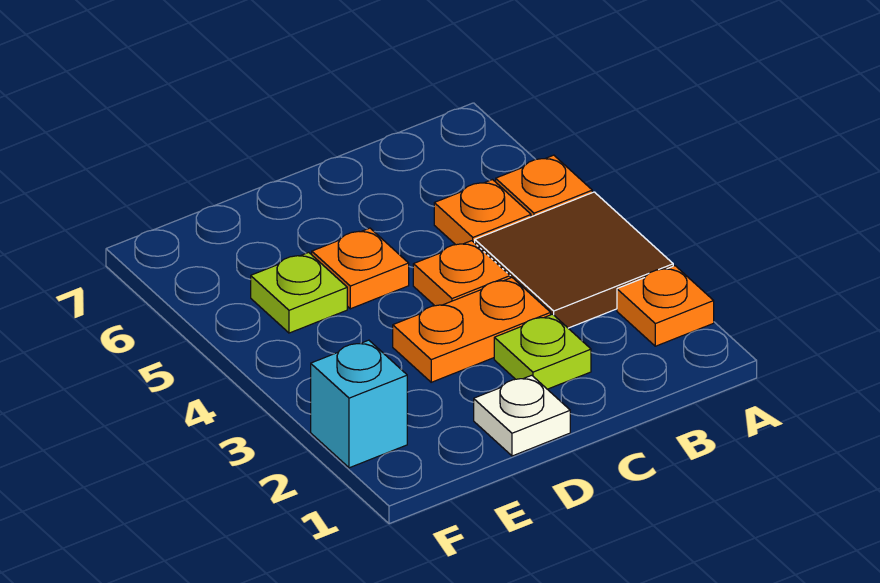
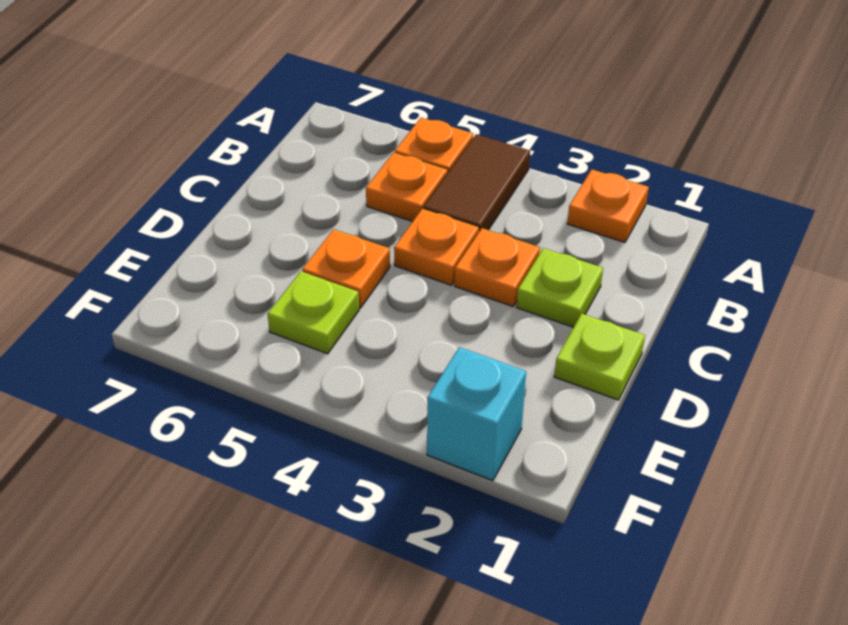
brown 2x2 tile [475,192,673,328] -> brown 1x2 tile [424,134,530,231]
orange 1x2 plate [393,278,551,382] -> orange 1x1 plate [455,228,540,307]
white 1x1 plate [474,375,570,456] -> lime 1x1 plate [554,314,645,400]

